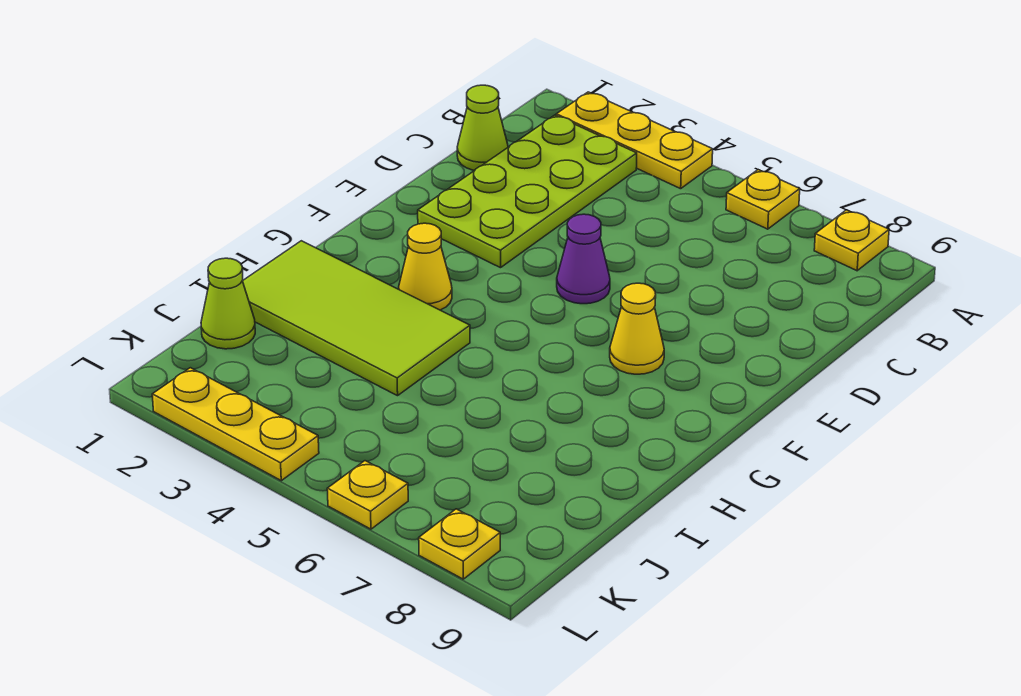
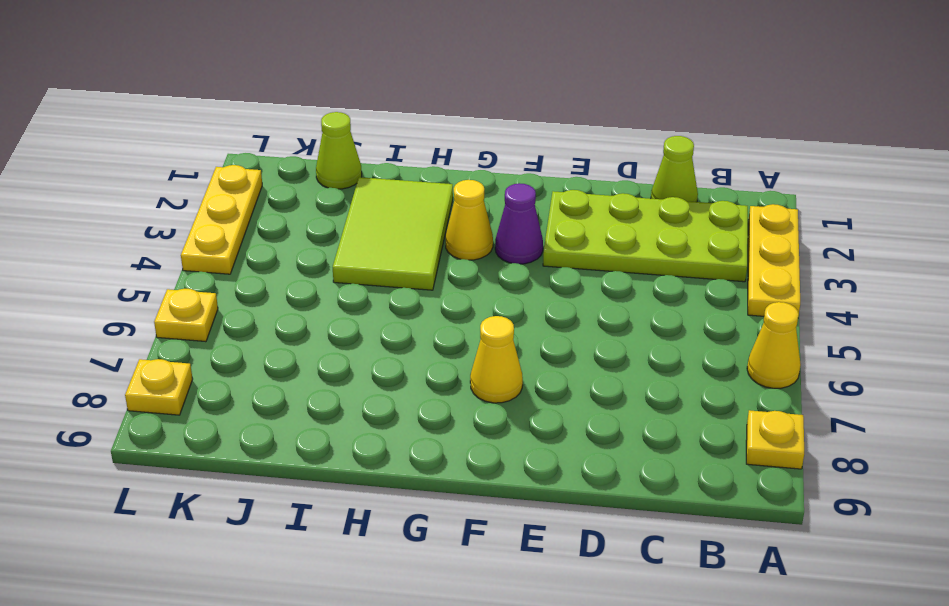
yellow 1x1 plate [726,170,800,229] -> yellow 1x1 cone [747,302,801,388]
purple 1x1 cone [557,214,610,304] -> purple 1x1 cone moved to [495,183,543,264]
lime 2x4 tile [243,241,470,396] -> lime 2x3 tile [333,177,453,290]

